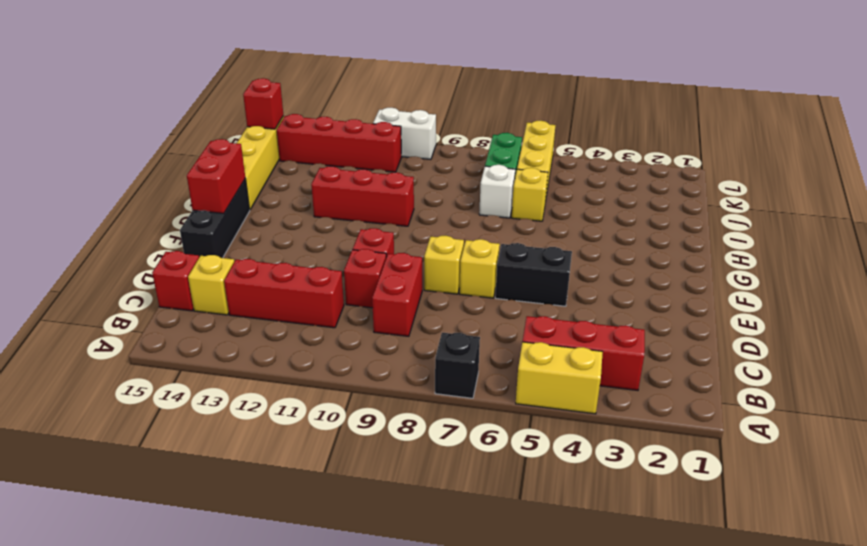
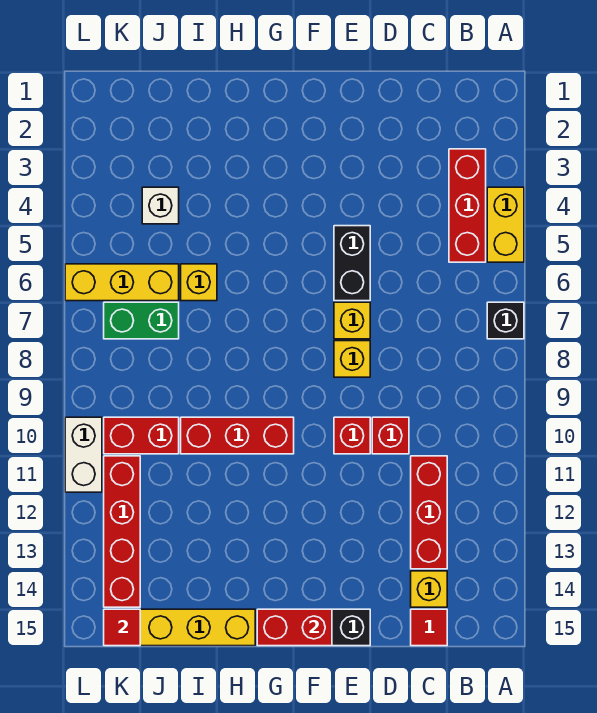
red 1x2 brick [372,253,422,336] -> red 1x2 brick moved to [104,417,179,454]
red 1x1 brick [152,251,199,311] -> red 1x1 tile [411,609,447,646]
red 1x3 brick [311,166,414,226] -> red 1x3 brick turned to [181,417,294,454]
white 1x1 brick [479,165,515,218] -> white 1x1 brick moved to [142,187,179,224]
red 1x1 brick [243,78,283,129] -> red 1x1 tile [104,609,140,646]

